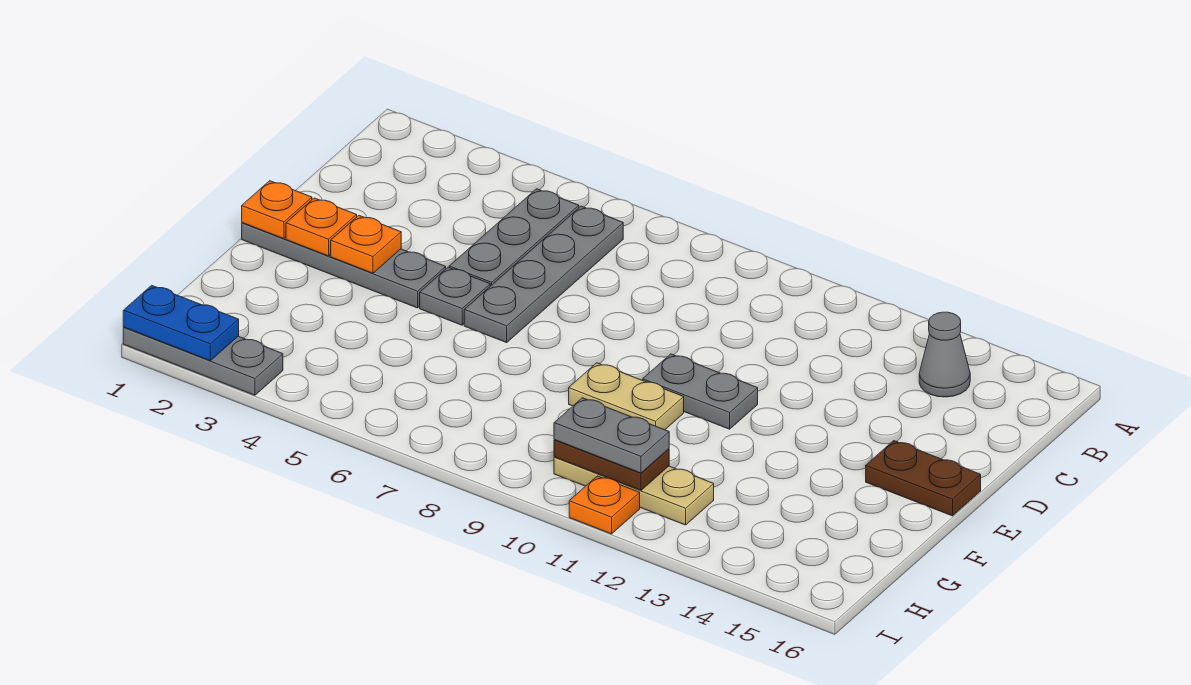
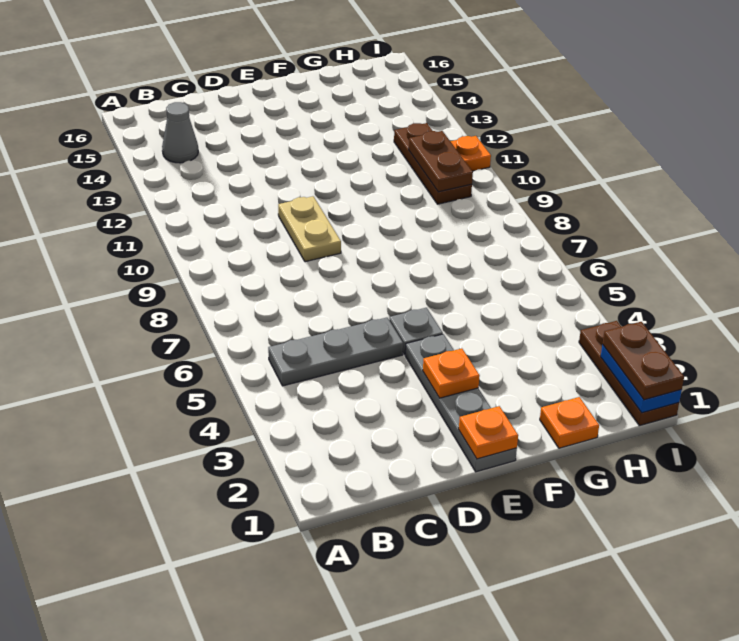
grey 1x4 plate [464,206,623,343] -> none
orange 1x1 plate [286,198,357,256] -> orange 1x1 plate moved to [540,397,599,448]
grey 1x2 plate [643,354,758,429] -> none
brown 1x2 plate [866,441,981,516] -> brown 1x2 plate moved to [603,322,684,400]
tan 1x2 plate [569,363,684,430] -> tan 1x2 plate moved to [278,196,341,262]
tan 1x3 plate [554,457,714,525] -> brown 1x3 plate [394,123,472,204]
grey 1x2 plate [554,398,669,473] -> none
grey 1x3 plate [123,327,283,395] -> brown 1x3 plate [579,321,679,426]

